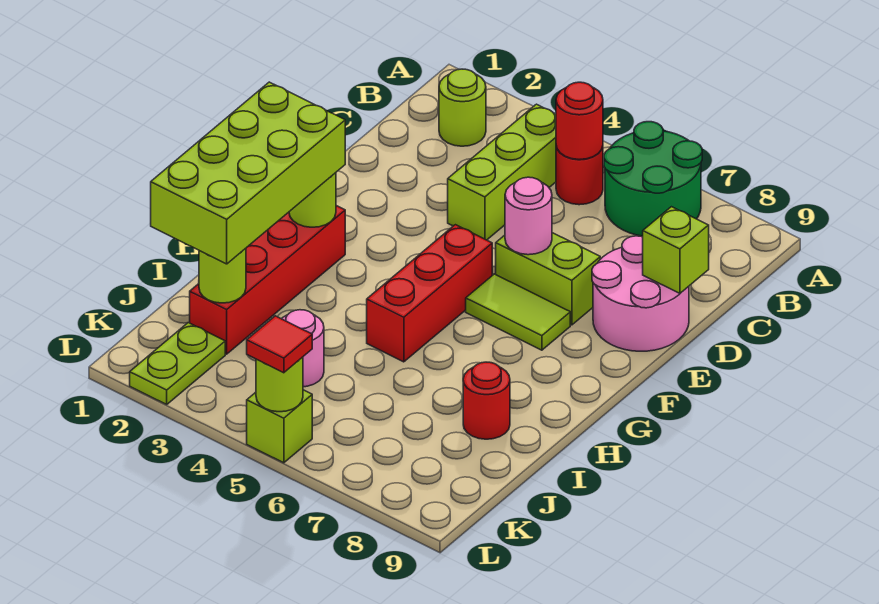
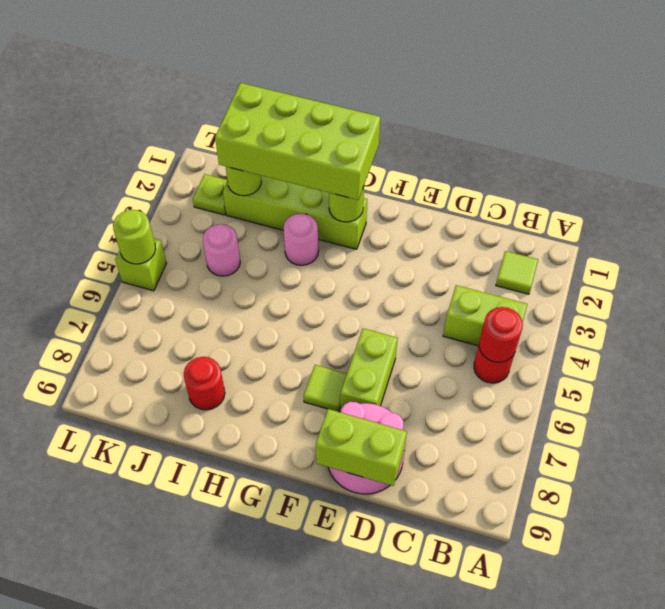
green 2x2 round brick [604,122,702,236] -> none
lime 1x1 round brick [439,69,486,146] -> lime 1x1 tile [496,251,538,294]
lime 1x3 brick [448,104,556,240] -> lime 1x2 brick [443,285,527,346]
lime 1x1 brick [643,207,709,293] -> lime 1x2 brick [316,409,407,486]
pink 1x1 round brick [505,177,552,255] -> pink 1x1 round brick moved to [284,214,319,265]
red 1x3 brick [367,225,492,362] -> none
lime 1x2 tile [466,274,570,350] -> lime 1x1 tile [304,365,347,412]
red 1x4 brick [190,206,345,354] -> lime 1x4 brick [223,176,367,249]
lime 1x2 plate [130,323,225,404] -> lime 1x1 plate [193,174,227,215]
red 1x1 tile [247,316,312,373] -> none

